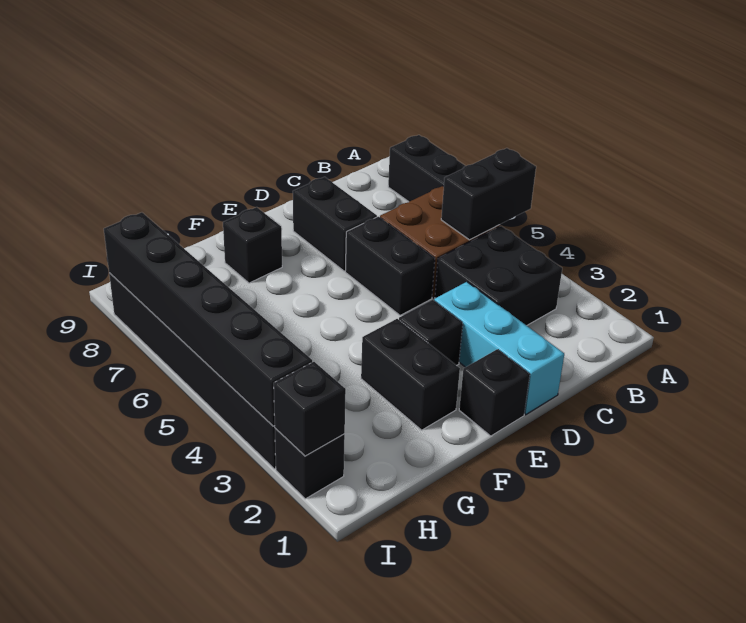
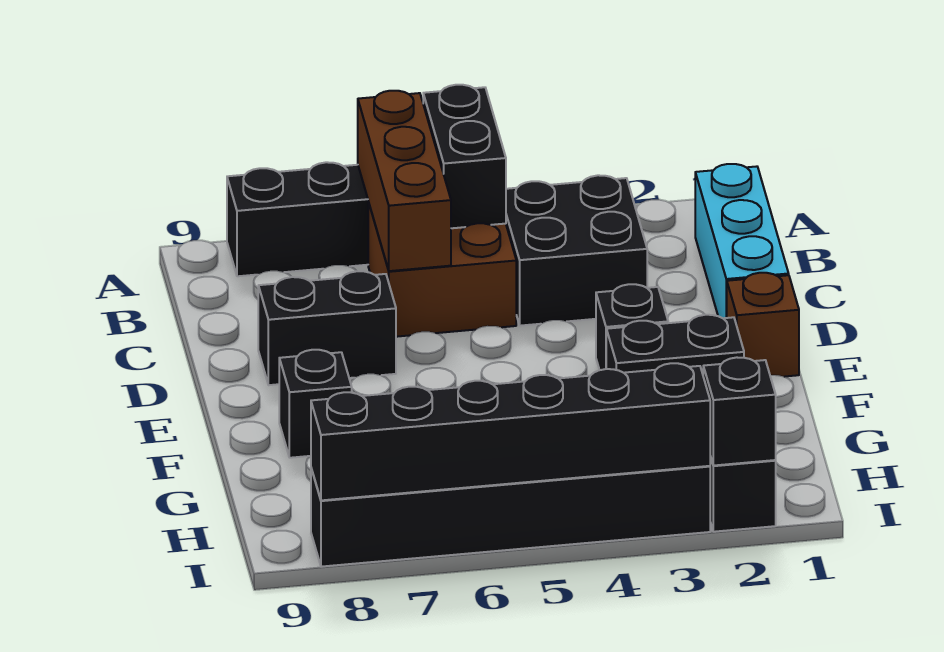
none -> brown 1x3 brick [358,91,451,271]
cyan 1x3 brick [434,282,564,414] -> cyan 1x3 brick turned to [695,164,789,318]
black 1x2 brick [345,217,435,315] -> none
black 1x1 brick [459,349,530,436] -> brown 1x1 brick [727,273,799,377]

